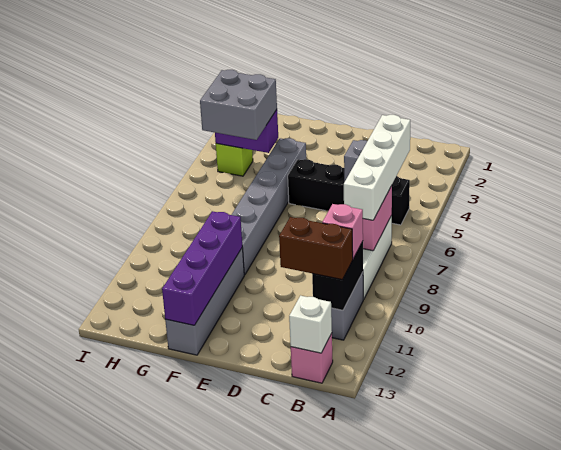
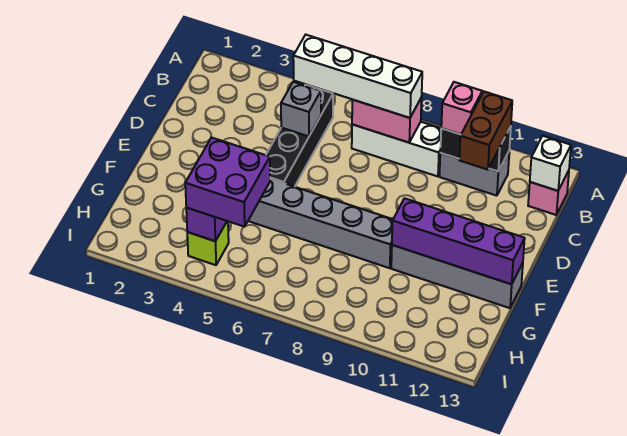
grey 2x2 brick [200,70,277,140] -> purple 2x2 brick [185,137,270,227]

